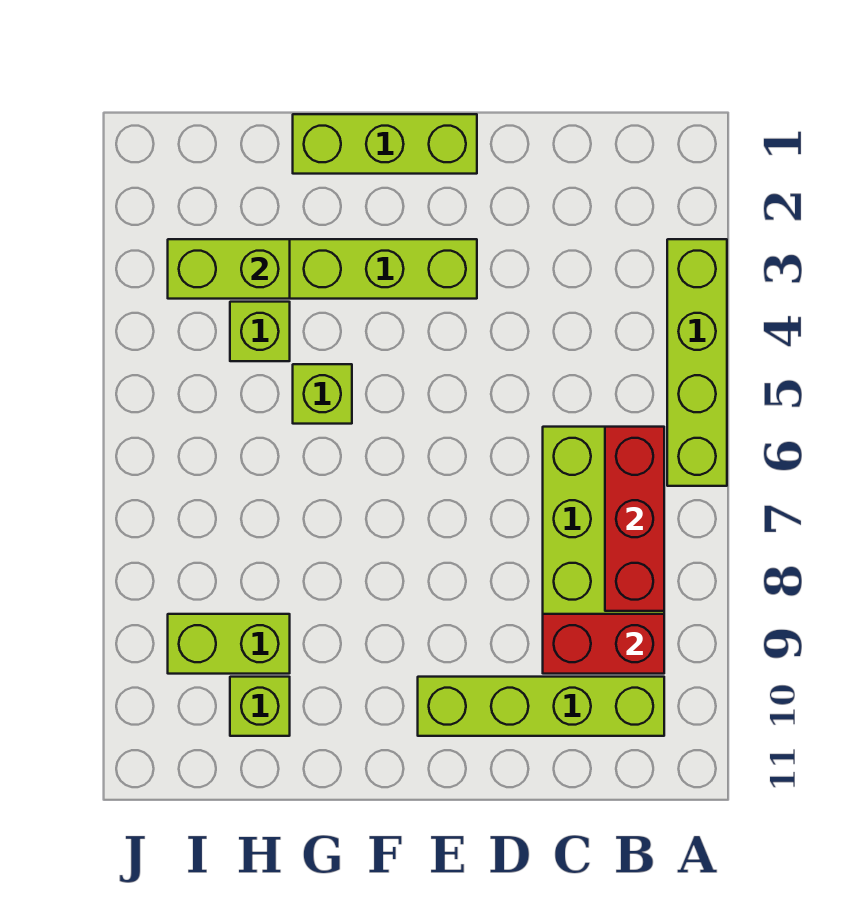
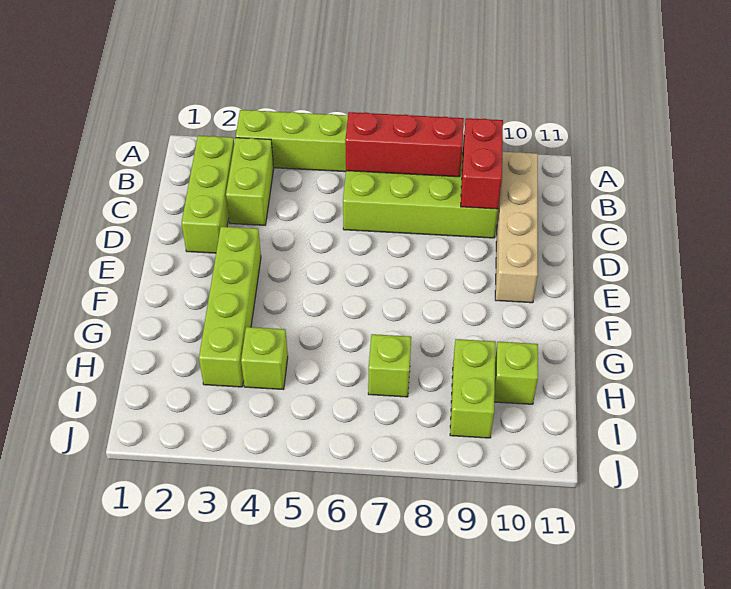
lime 1x4 brick [418,677,664,736] -> tan 1x4 brick [495,152,538,303]
lime 1x3 brick [293,114,477,174] -> lime 1x3 brick moved to [181,136,234,253]
lime 1x1 brick [293,364,352,424] -> lime 1x1 brick moved to [368,334,411,397]
lime 1x2 brick [168,239,290,299] -> lime 1x2 brick moved to [226,138,274,225]

